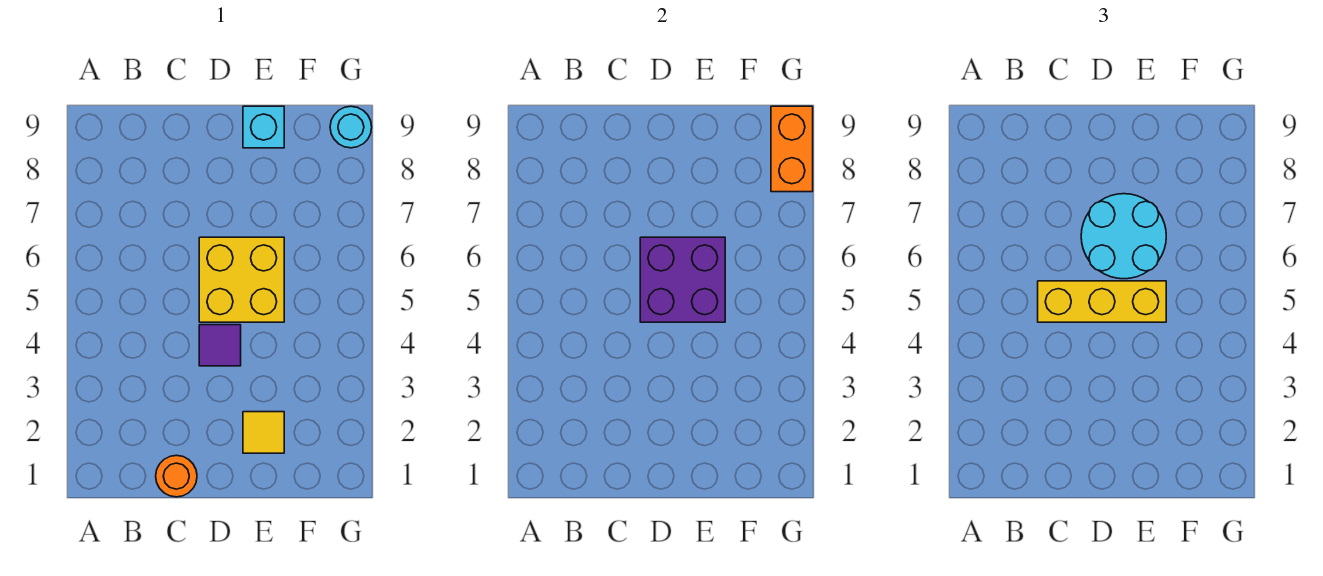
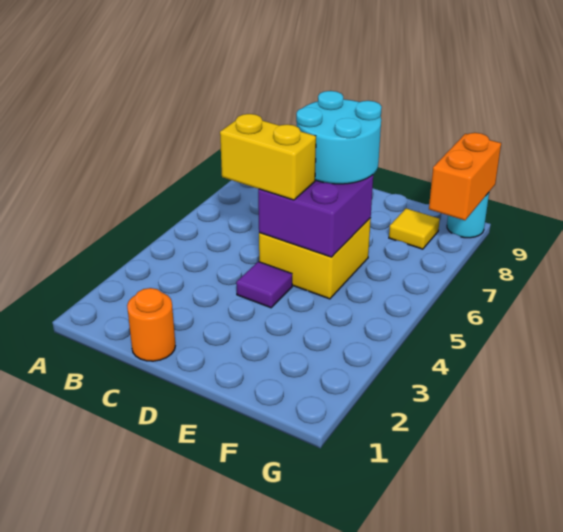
yellow 1x3 brick [1038,281,1166,322] -> yellow 1x2 brick [220,114,316,200]
yellow 1x1 tile [243,412,284,453] -> yellow 1x1 tile moved to [389,208,440,249]
cyan 1x1 brick [243,106,284,148] -> none

